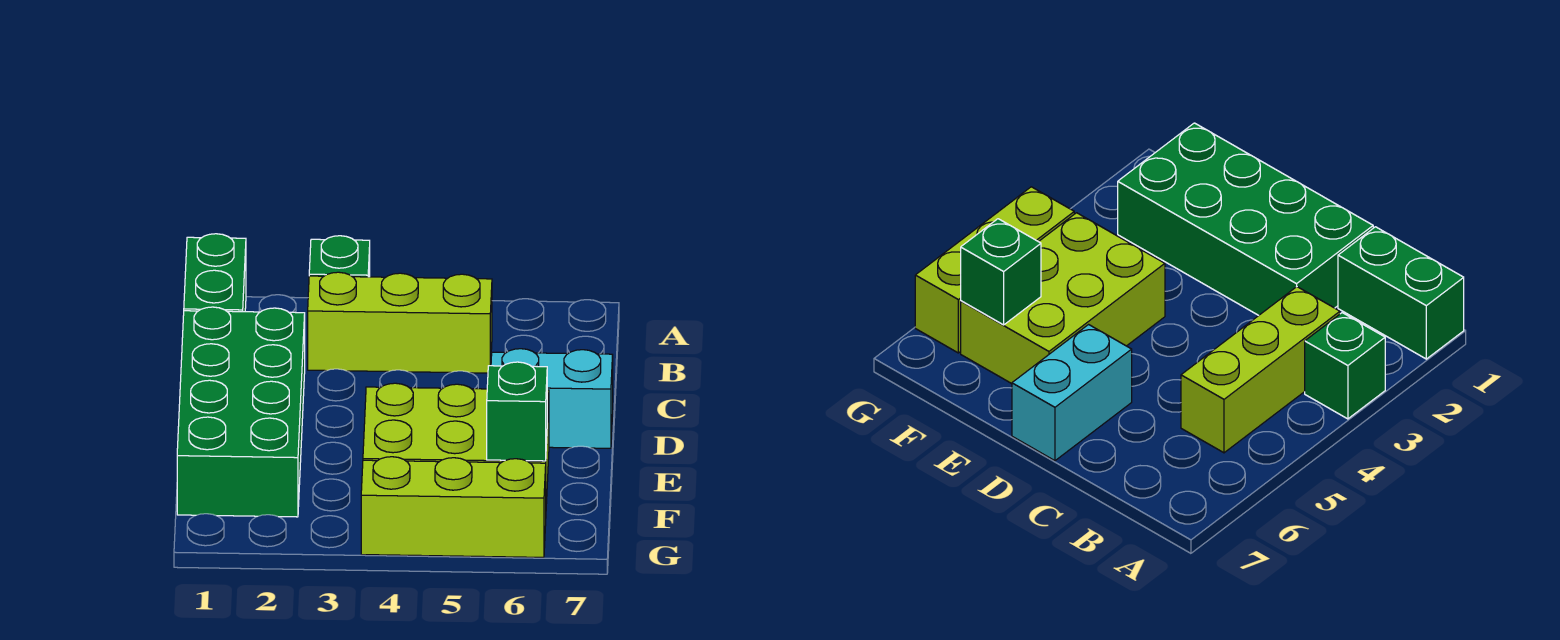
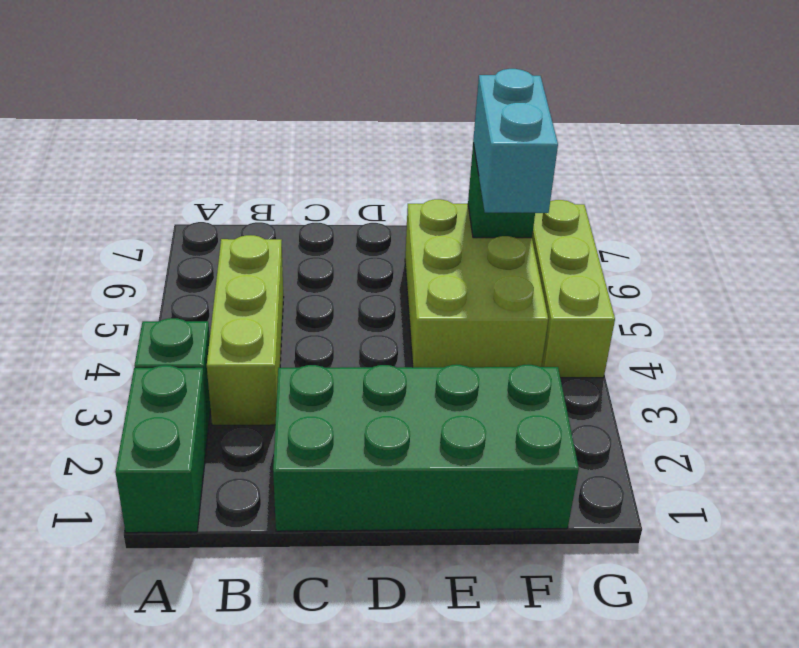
green 1x2 brick [184,234,246,312] -> green 1x2 brick turned to [115,365,208,533]
cyan 1x2 brick [491,349,613,448] -> cyan 1x2 brick moved to [473,69,558,213]

